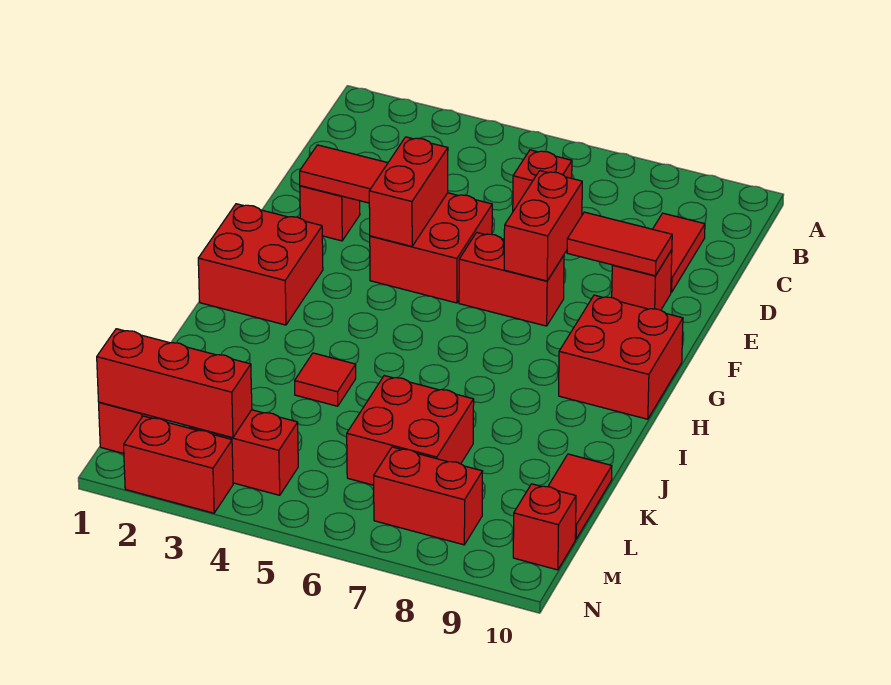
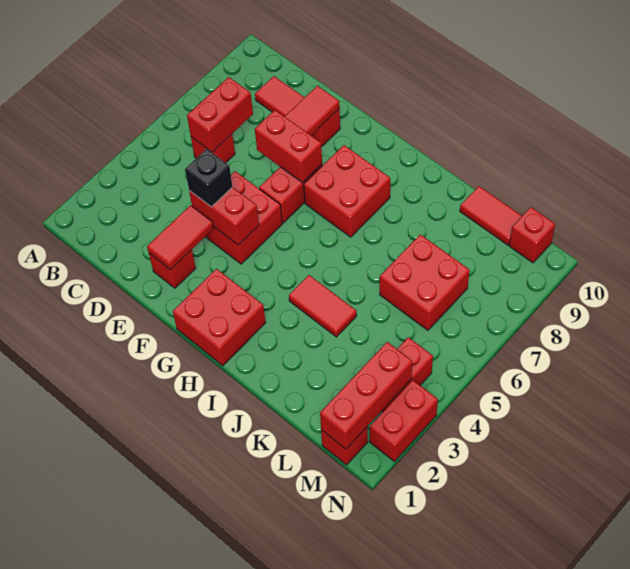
none -> black 1x1 brick [185,149,233,207]
red 2x2 brick [559,295,683,419] -> red 2x2 brick moved to [304,145,390,237]
red 1x1 tile [295,353,356,406] -> red 1x2 tile [289,275,357,337]
red 1x2 brick [374,447,483,545] -> red 1x2 brick moved to [187,77,253,152]

